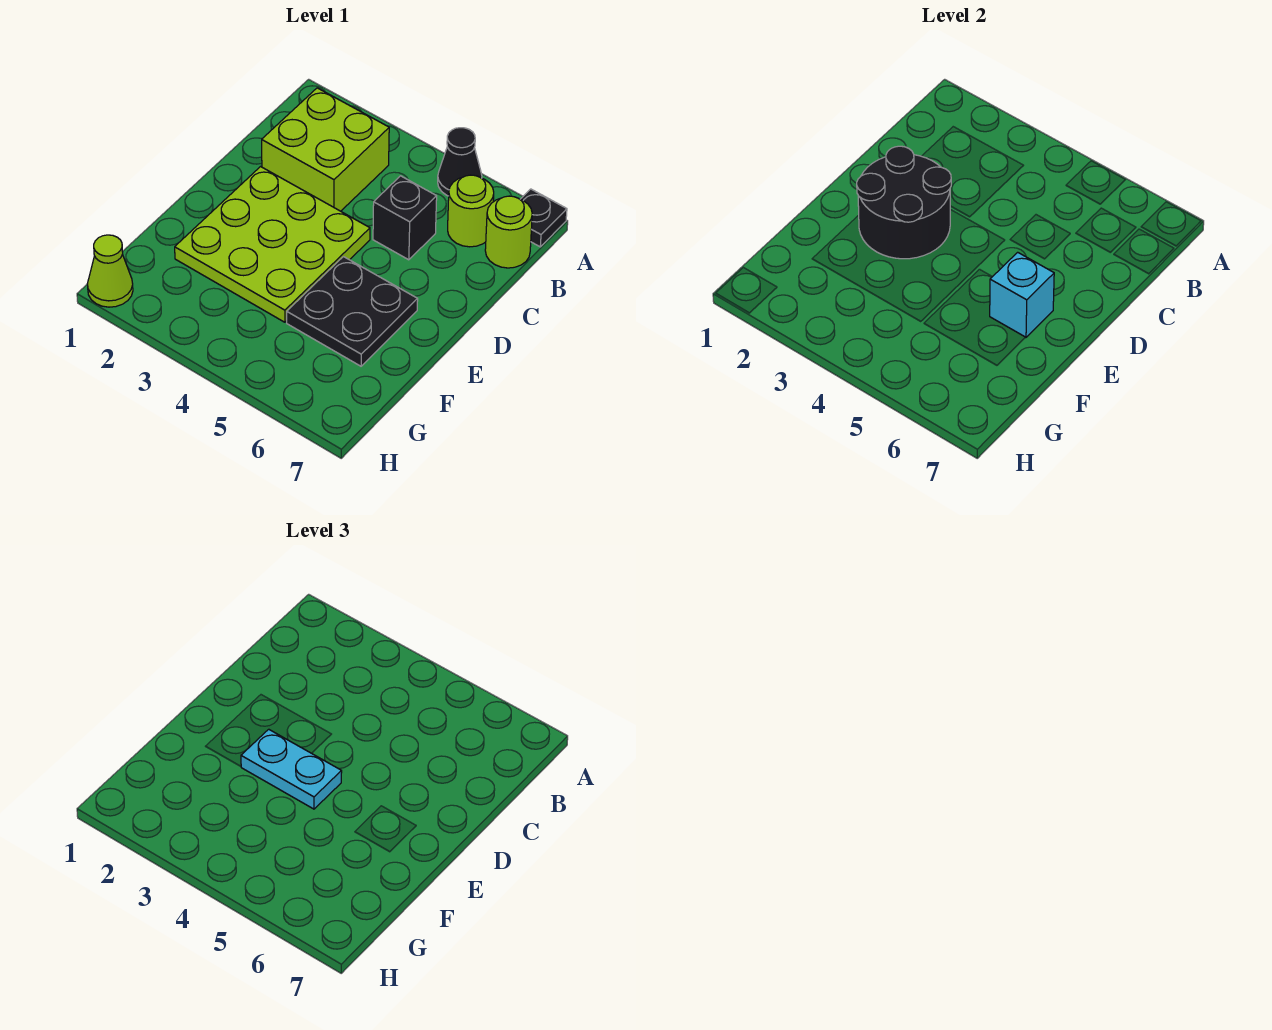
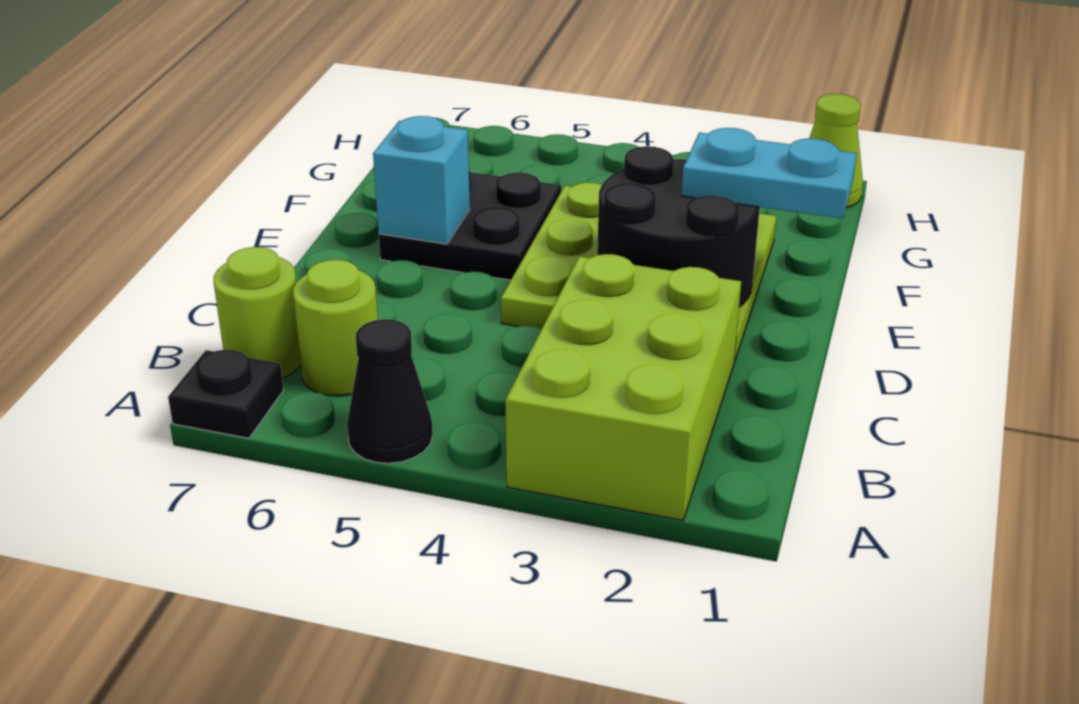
lime 2x2 brick [262,88,389,211] -> lime 2x3 brick [505,254,741,520]
black 1x1 brick [373,176,437,260] -> none
cyan 1x2 plate [241,729,342,809] -> cyan 1x2 plate moved to [682,128,857,219]

